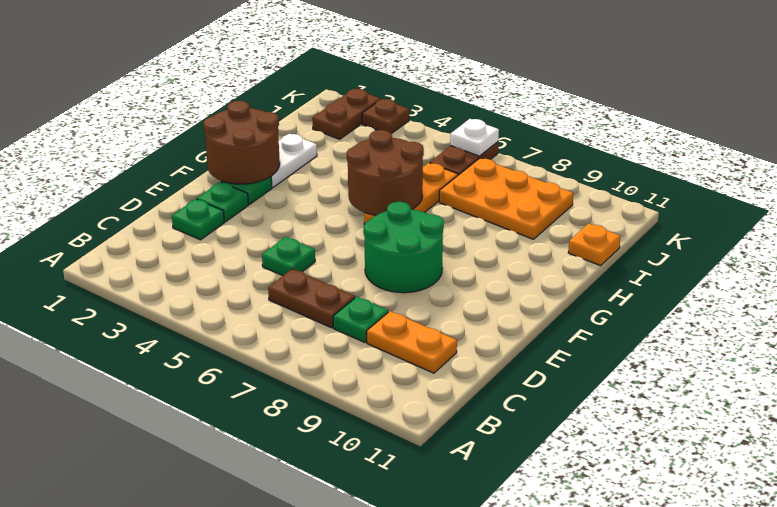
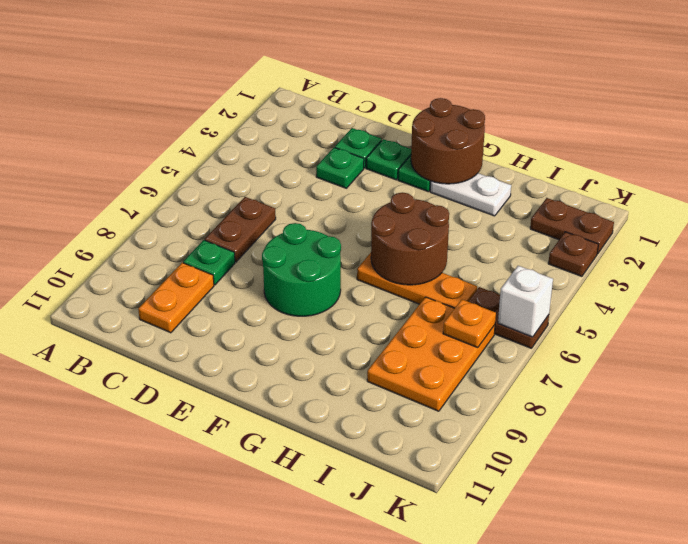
green 1x1 plate [262,237,315,276] -> green 1x1 plate moved to [316,147,364,188]
orange 1x1 plate [568,224,620,266] -> orange 1x1 plate moved to [443,299,496,348]
white 1x1 plate [450,119,499,156] -> white 1x1 brick [498,266,553,337]

